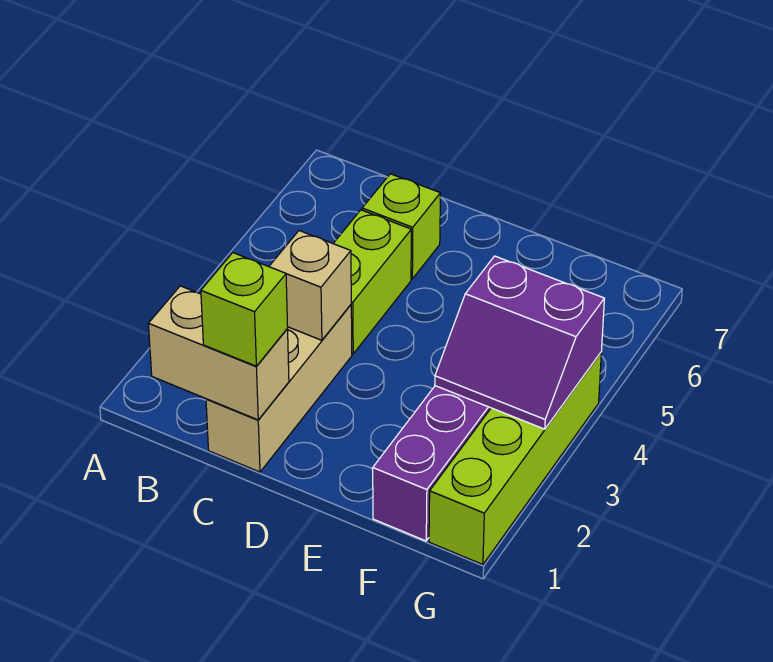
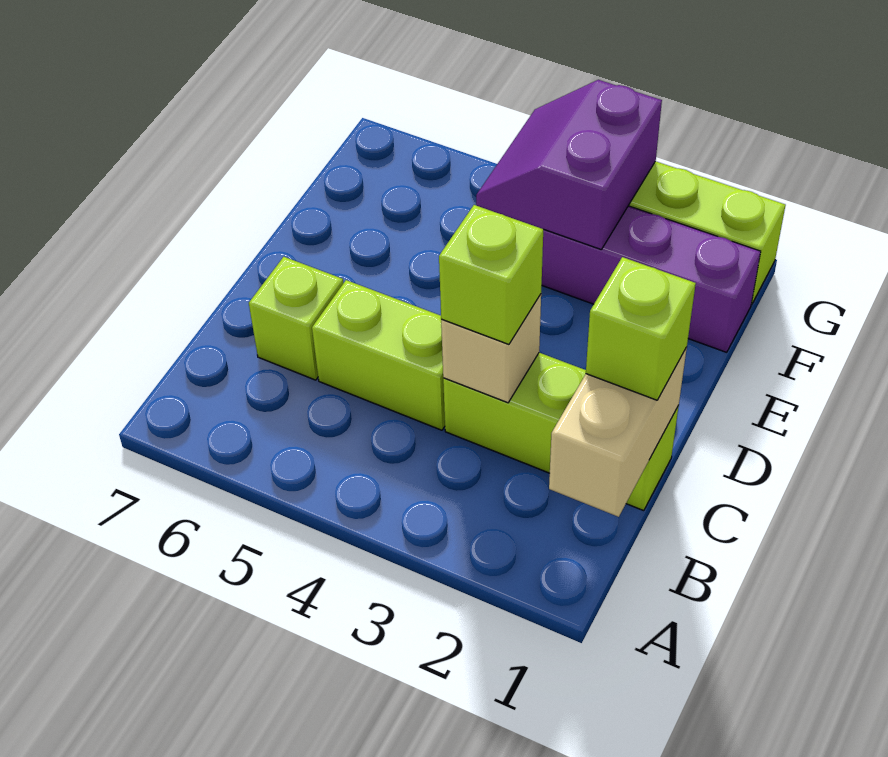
tan 1x3 brick [206,305,352,472] -> lime 1x3 brick [443,353,679,511]
none -> lime 1x1 brick [439,205,543,344]
purple 2x2 slope [435,256,604,429] -> purple 2x2 slope turned to [476,80,662,250]

